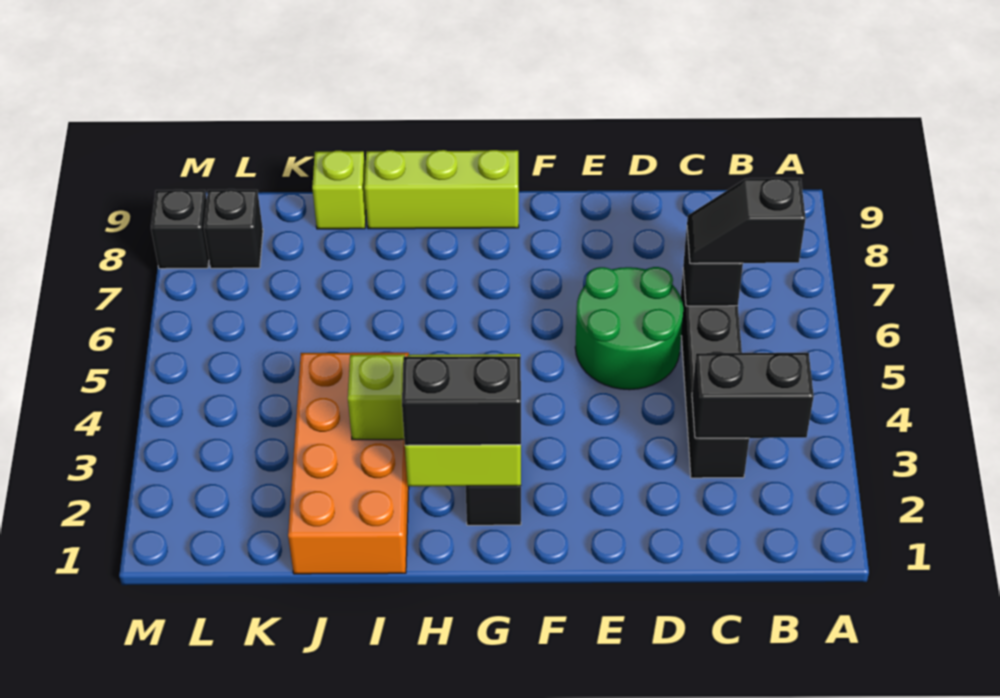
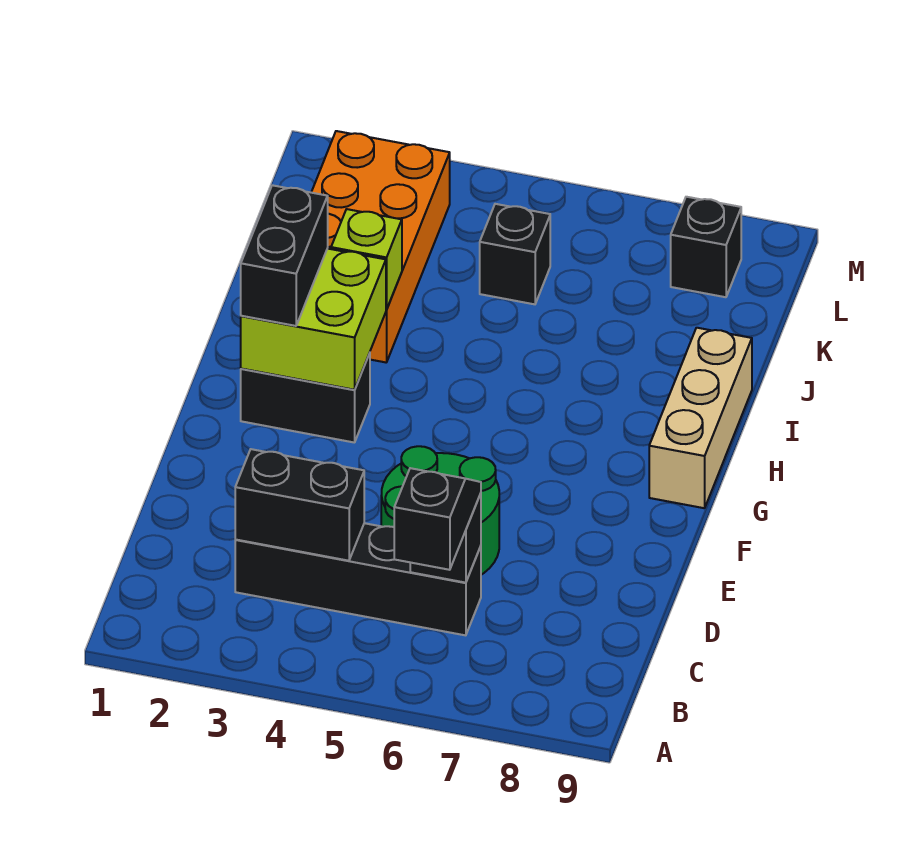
black 1x2 brick [692,353,814,438] -> black 1x2 brick turned to [235,449,364,561]
lime 1x3 brick [364,150,519,229] -> tan 1x3 brick [649,328,752,508]
orange 2x4 brick [288,353,409,574] -> orange 2x4 brick turned to [311,131,450,362]
lime 1x1 brick [312,151,366,229] -> none
black 1x1 brick [151,190,209,269] -> black 1x1 brick moved to [480,204,550,304]

